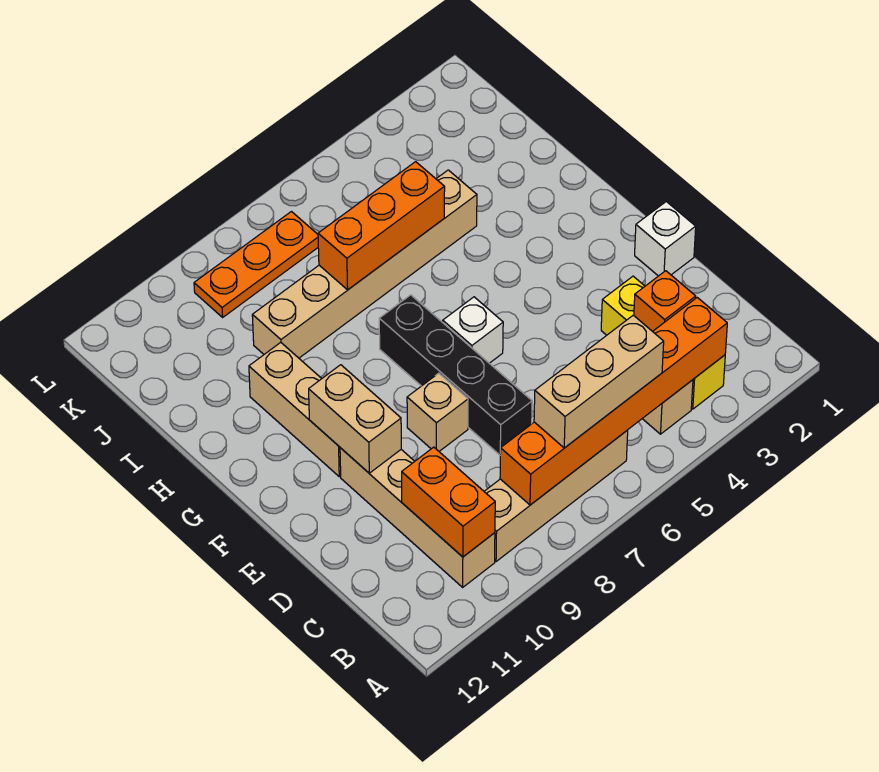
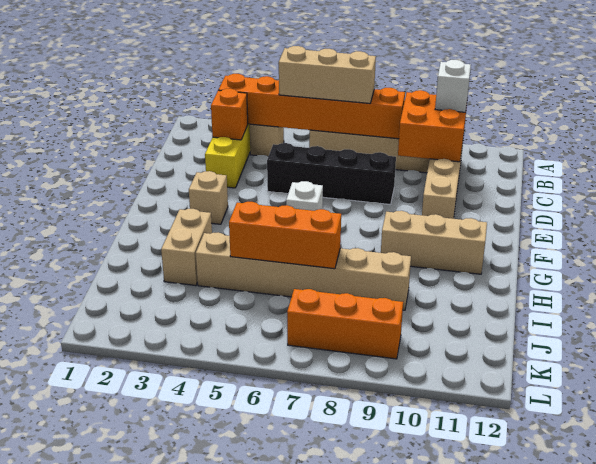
orange 1x2 brick [402,447,495,557] -> orange 2x2 brick [398,90,467,162]
black 1x4 brick [379,295,532,455] -> black 1x4 brick turned to [267,143,396,204]
white 1x1 brick [635,202,696,276] -> white 1x1 brick moved to [435,60,471,112]
tan 1x1 brick [407,373,468,451] -> tan 1x1 brick moved to [189,171,228,224]
tan 1x2 brick [309,365,401,473] -> tan 1x2 brick moved to [161,209,212,285]
tan 1x3 brick [249,342,341,477] -> tan 1x3 brick turned to [381,211,487,274]
orange 1x3 plate [194,212,318,317] -> orange 1x3 brick [287,289,403,359]

